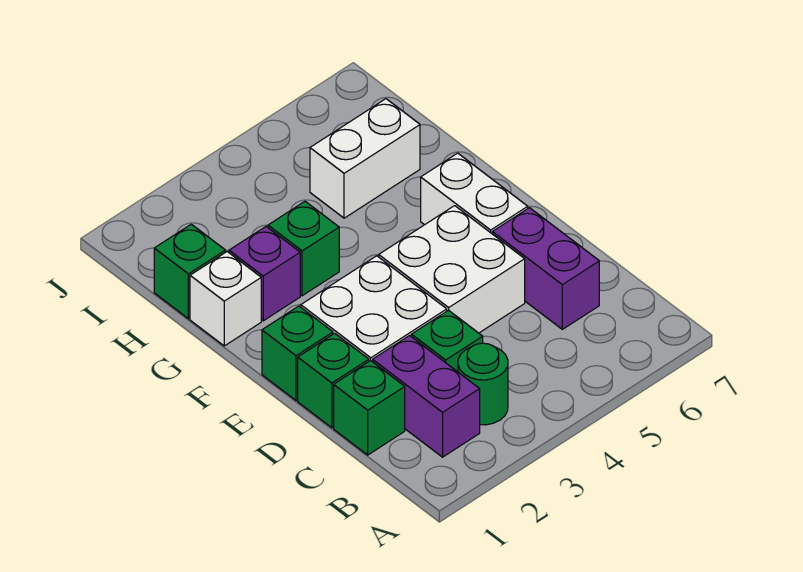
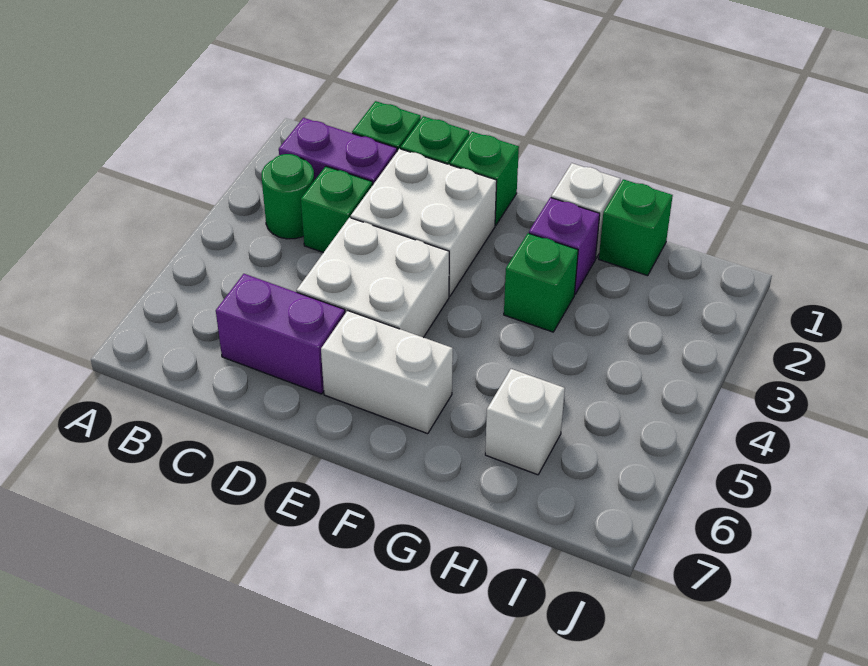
white 1x2 brick [310,99,420,218] -> white 1x1 brick [485,369,565,475]

